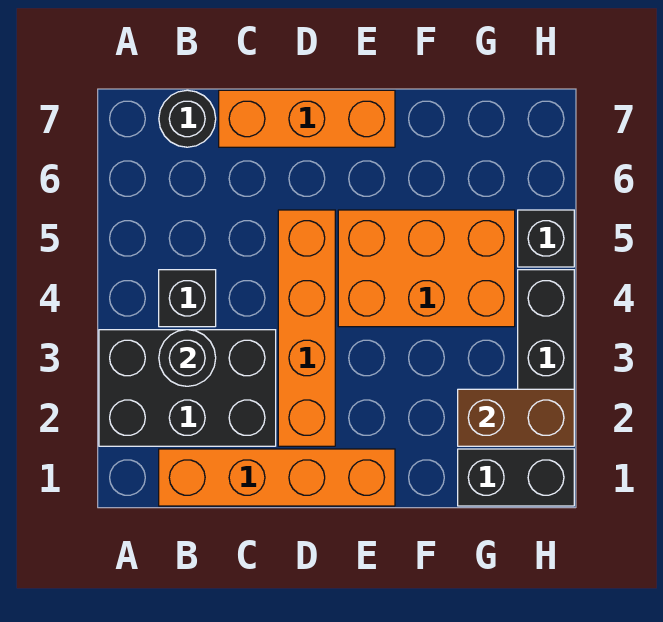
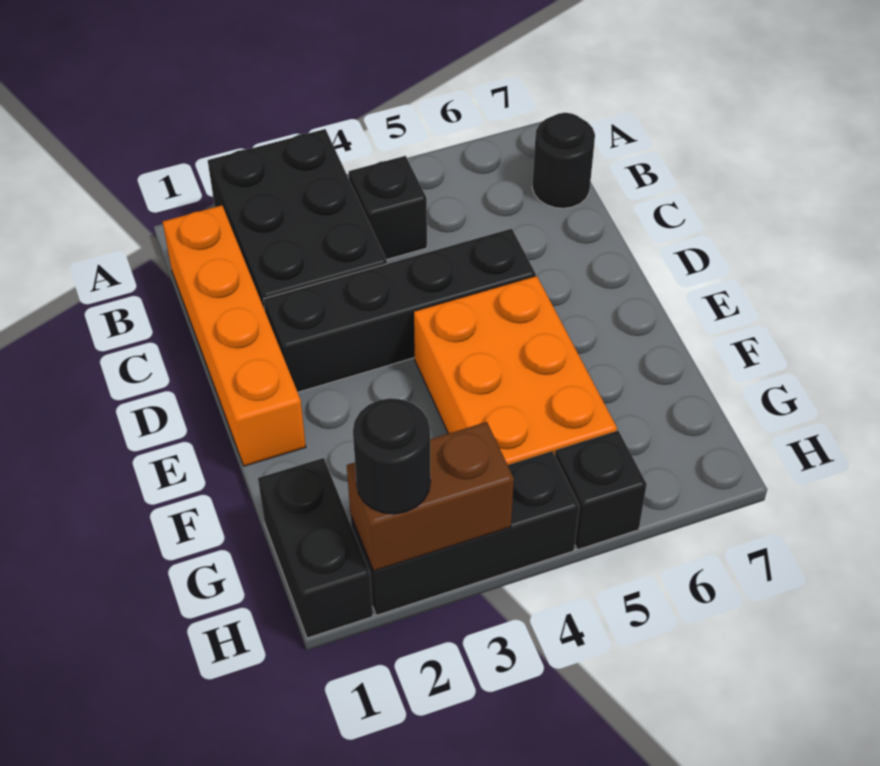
black 1x1 round brick [159,330,216,386] -> black 1x1 round brick moved to [353,398,431,514]
orange 1x3 brick [219,90,395,147] -> none
orange 1x4 brick [278,210,335,446] -> black 1x4 brick [264,229,536,392]
brown 1x2 brick [458,389,574,446] -> brown 1x2 brick turned to [347,422,514,571]

